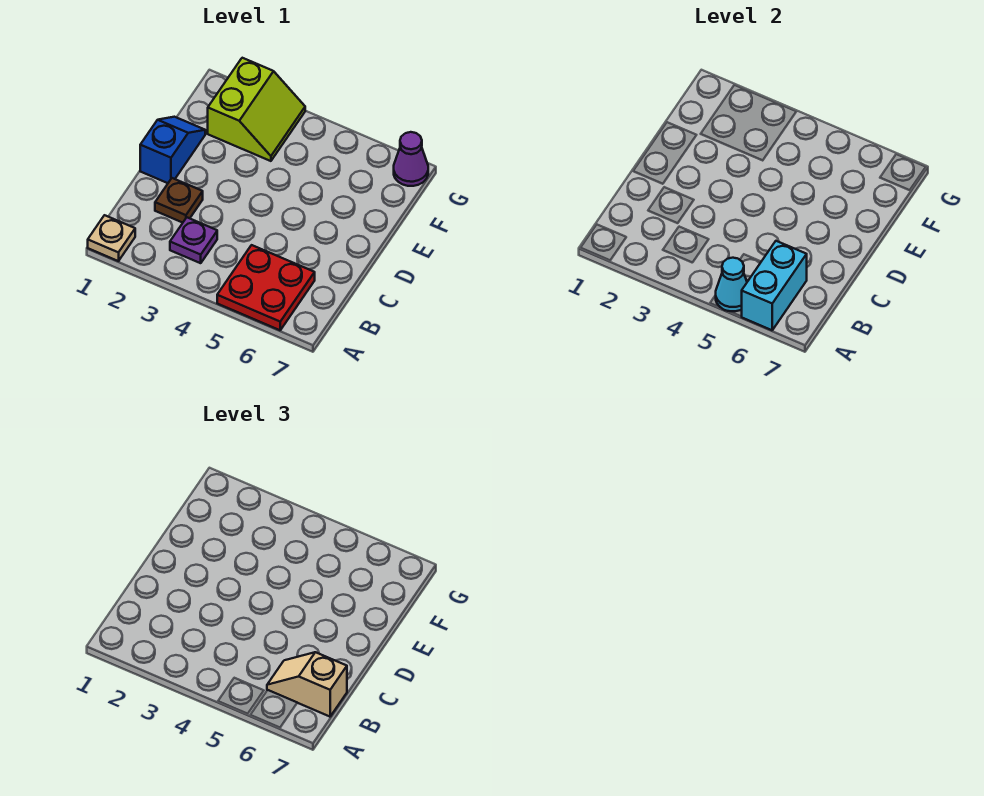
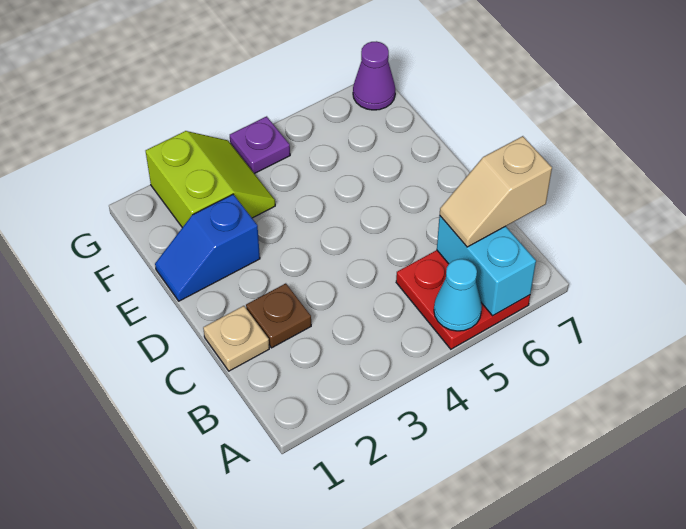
tan 1x1 plate [88,215,135,261] -> tan 1x1 plate moved to [203,306,269,371]
purple 1x1 plate [170,218,217,263] -> purple 1x1 plate moved to [230,116,290,174]
blue 1x2 slope [140,117,205,183] -> blue 1x2 slope turned to [155,194,260,301]

